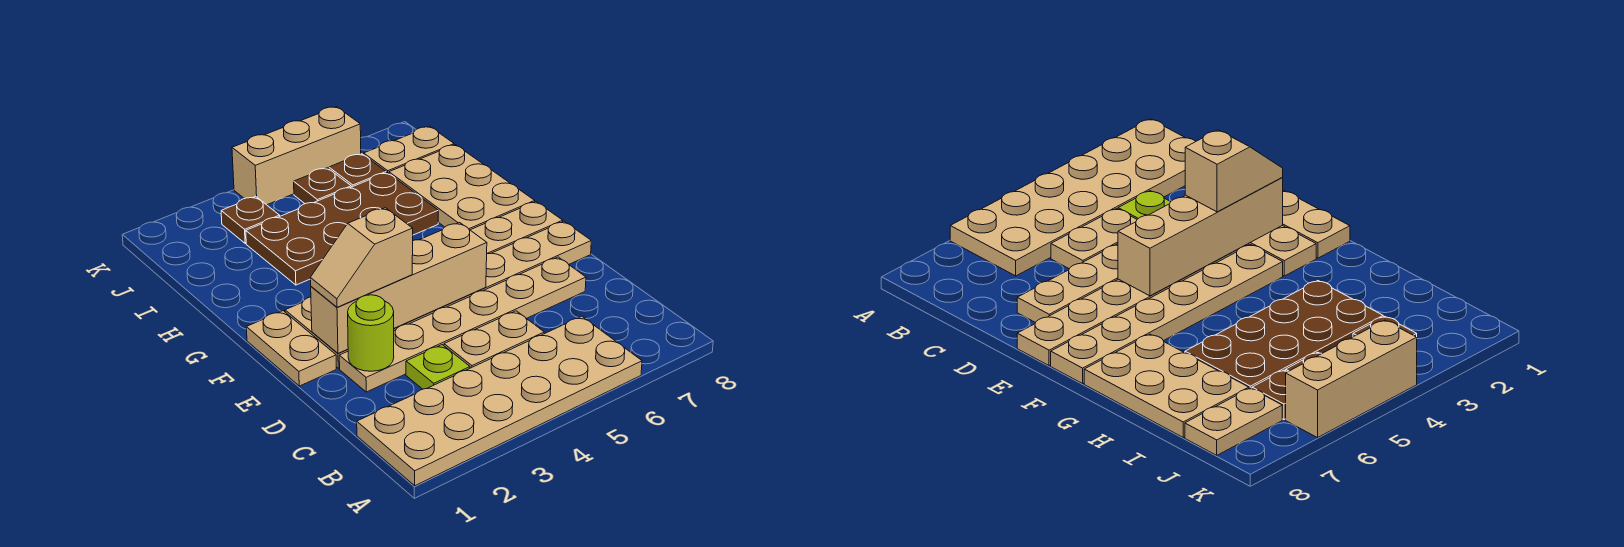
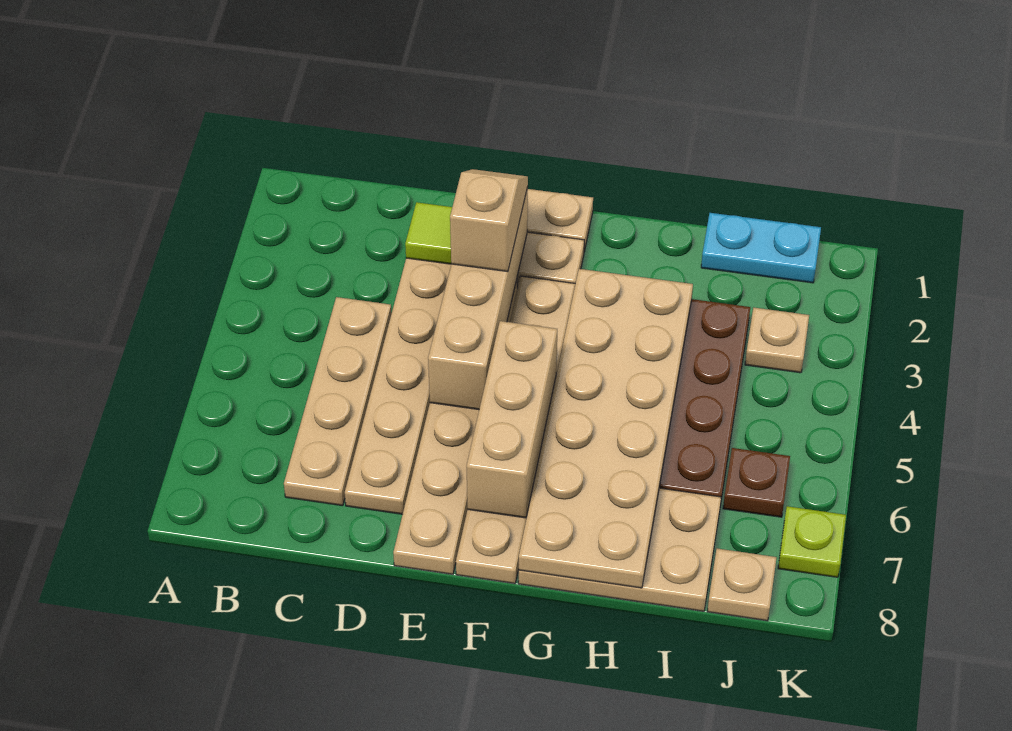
tan 2x6 plate [357,316,642,486] -> tan 2x6 plate moved to [519,269,693,588]
lime 1x1 plate [406,345,470,389] -> lime 1x1 plate moved to [778,506,846,577]
tan 1x2 plate [444,311,544,368] -> tan 1x4 plate [284,297,392,506]
lime 1x1 round brick [348,295,394,371] -> lime 1x1 tile [405,202,452,264]
none -> cyan 1x2 plate [701,213,821,283]
brown 1x1 plate [221,197,280,243] -> tan 1x1 plate [745,308,809,373]
brown 1x1 plate [294,168,351,204] -> none
tan 1x2 plate [364,126,454,173] -> tan 1x1 plate [707,548,777,621]
tan 1x3 brick [232,107,361,205] -> tan 1x3 brick moved to [467,321,557,518]

